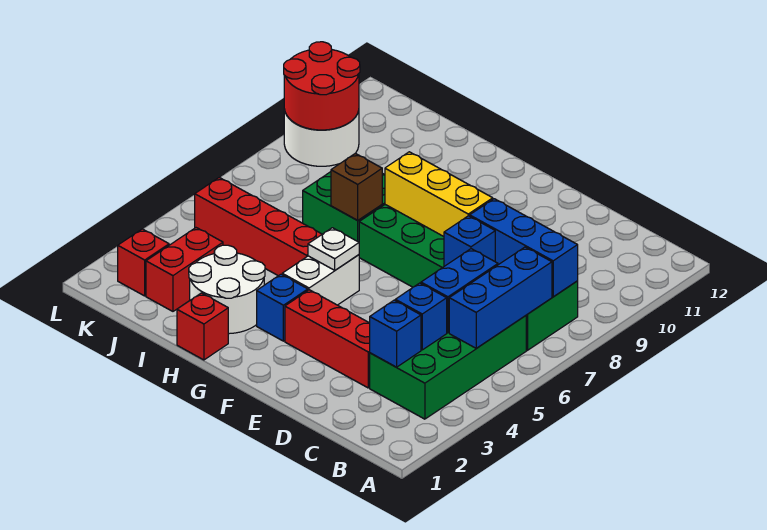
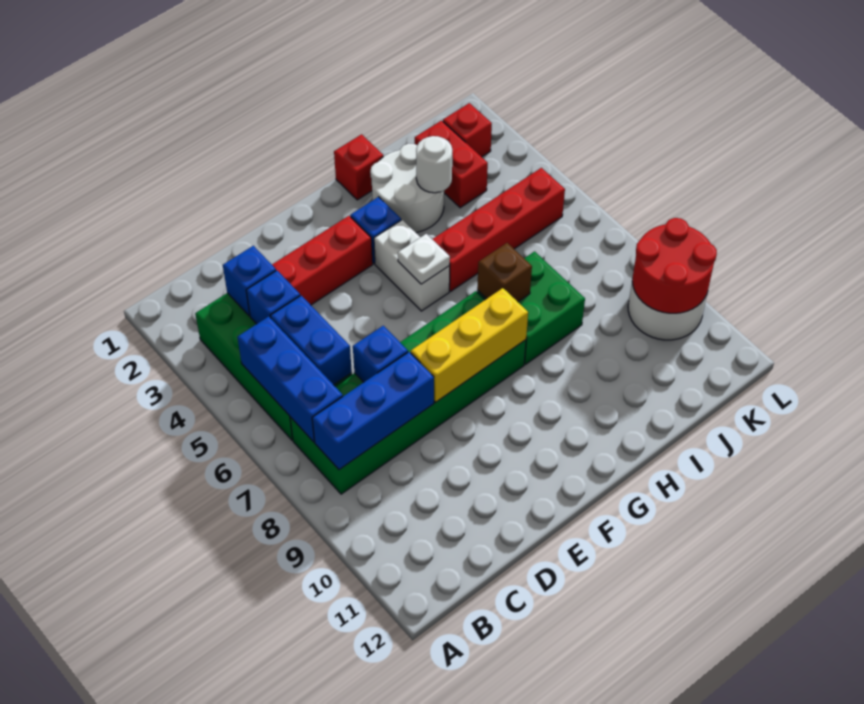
none -> white 1x1 round brick [416,136,452,193]

